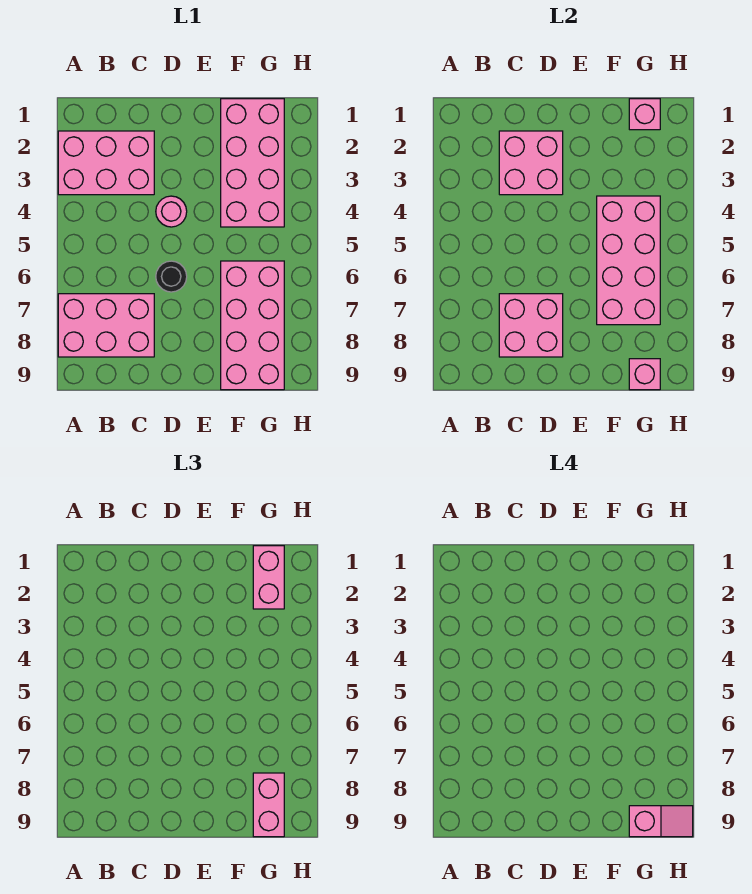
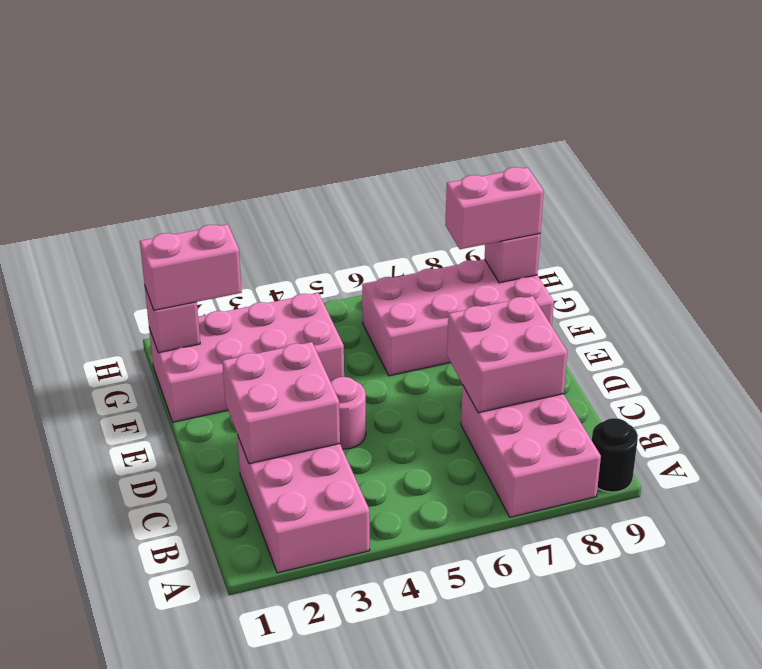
black 1x1 round brick [156,261,187,292] -> black 1x1 round brick moved to [592,418,638,492]
pink 2x4 brick [597,196,660,325] -> none
pink 1x2 slope [629,806,693,837] -> none

